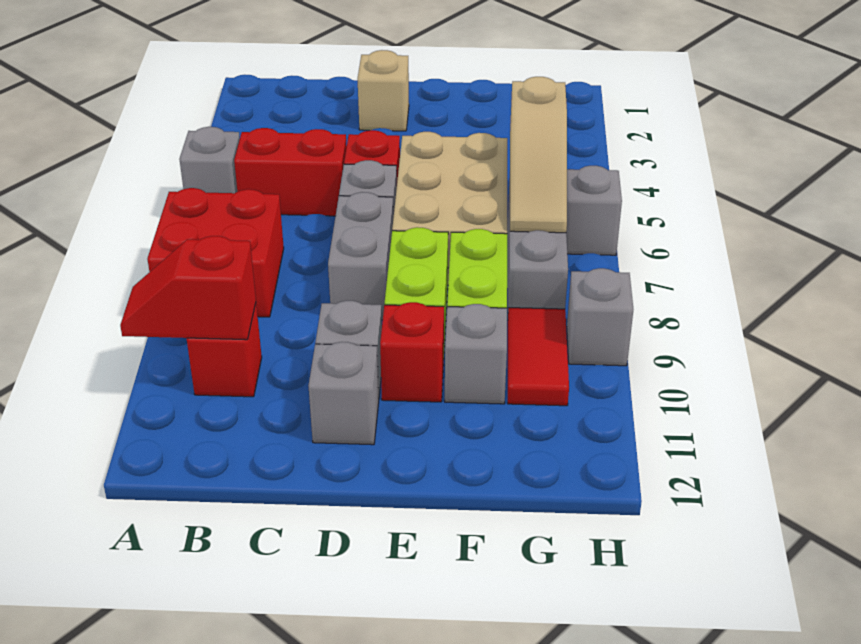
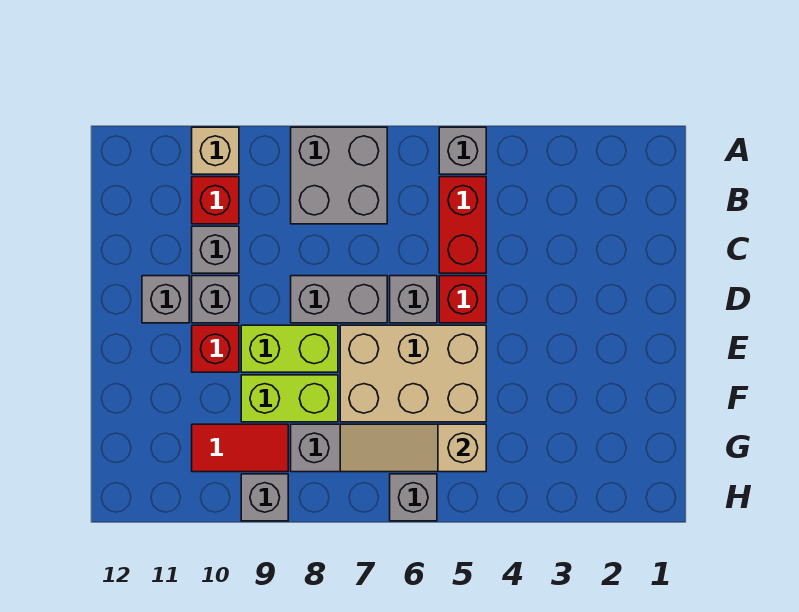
red 2x2 brick [147,188,284,317] -> grey 2x2 brick [291,127,387,224]
red 1x2 slope [120,236,256,340] -> none
tan 1x1 brick [358,50,409,131] -> tan 1x1 brick moved to [192,127,239,174]
grey 1x1 brick [445,304,507,404] -> grey 1x1 brick moved to [192,226,239,273]

